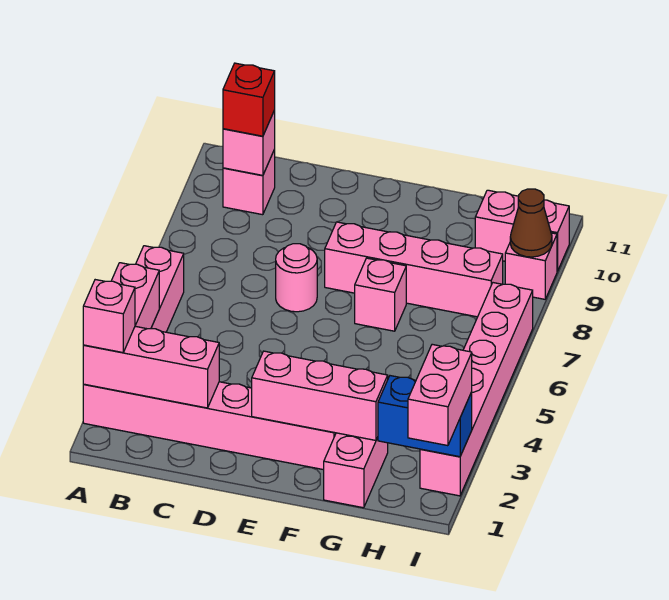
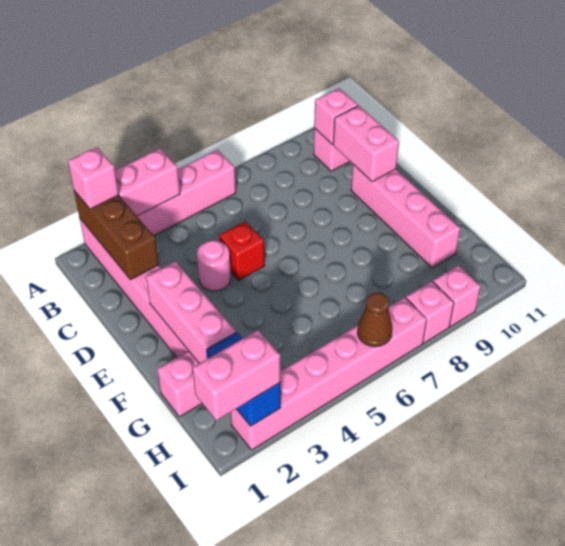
pink 1x3 brick [83,326,219,408] -> brown 1x3 brick [74,191,159,280]
red 1x1 brick [223,63,275,136] -> red 1x1 brick moved to [219,221,265,280]
pink 1x1 round brick [276,244,317,312] -> pink 1x1 round brick moved to [197,240,231,291]
pink 1x4 brick [325,222,503,317] -> pink 1x4 brick moved to [351,165,460,268]
pink 1x1 brick [355,258,406,331] -> pink 1x1 brick moved to [406,281,454,343]
pink 1x2 brick [475,190,569,271] -> pink 1x2 brick moved to [333,106,399,182]
brown 1x1 cone [510,189,552,257] -> brown 1x1 cone moved to [357,292,392,347]

